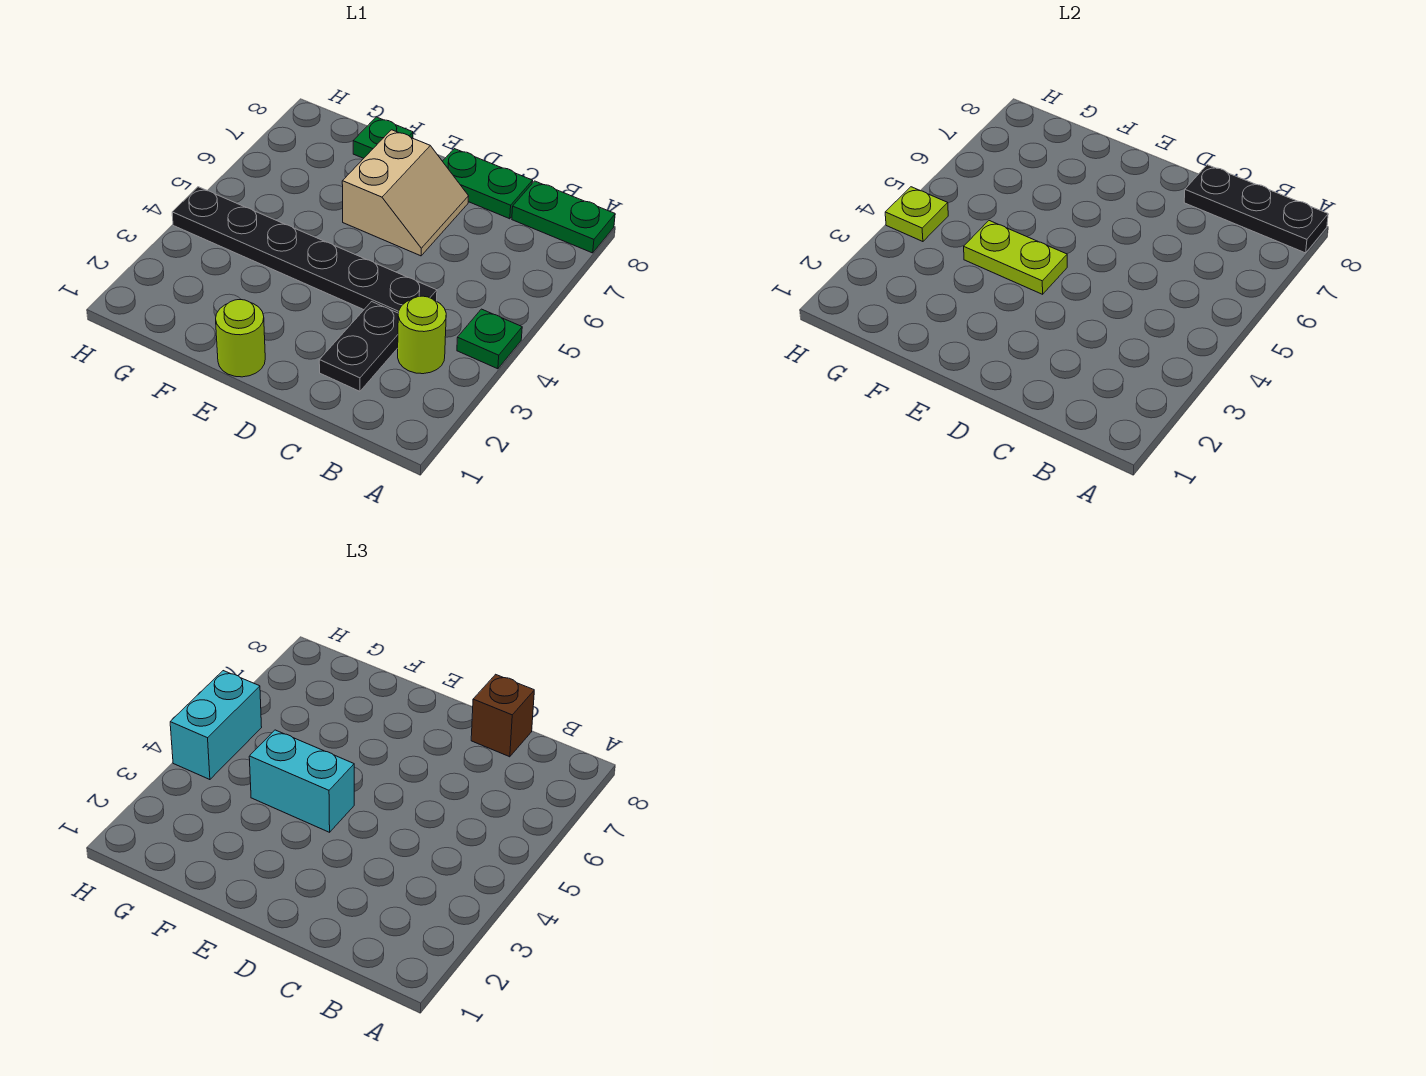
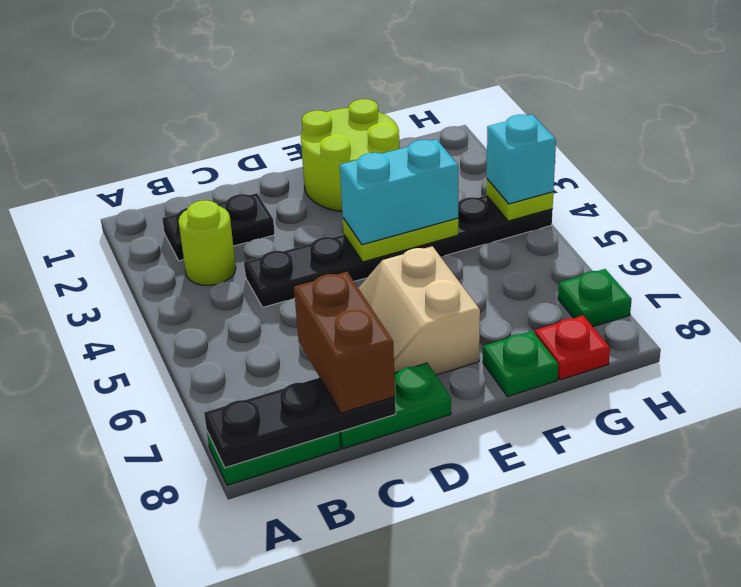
green 1x1 plate [457,309,522,369] -> green 1x1 plate moved to [558,269,632,327]
black 1x2 plate [319,302,399,391] -> black 1x2 plate turned to [162,193,275,261]
brown 1x1 brick [471,674,534,757] -> brown 1x2 brick [294,272,395,413]
lime 1x1 round brick [216,300,265,377] -> lime 2x2 round brick [301,99,400,211]
none -> red 1x1 plate [535,316,610,380]
cyan 1x2 brick [170,671,262,780] -> cyan 1x1 brick [487,114,556,204]

